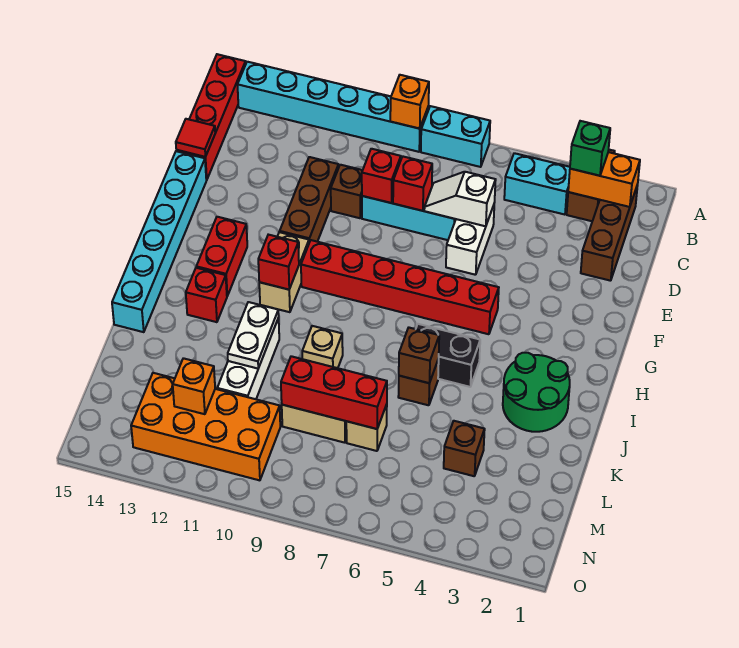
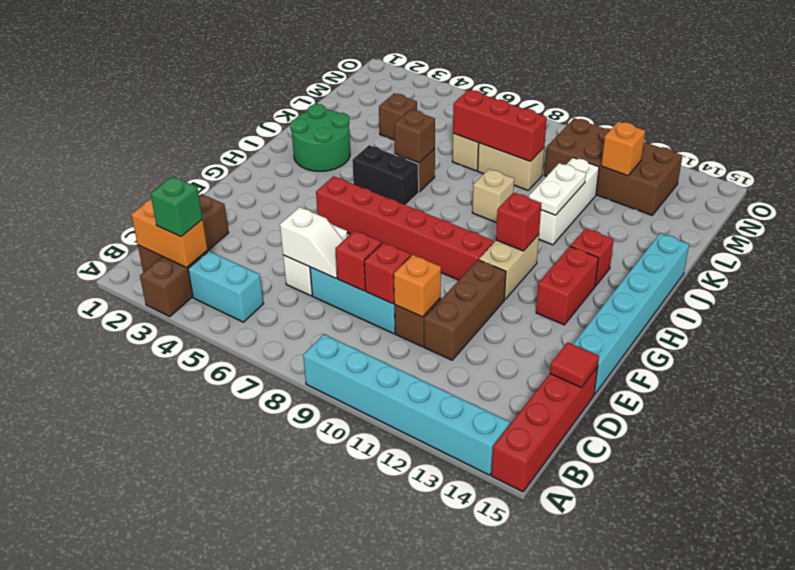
cyan 1x2 brick [421,106,490,167] -> none
orange 1x1 brick [390,75,429,129] -> orange 1x1 brick moved to [394,255,441,317]
orange 2x4 brick [131,373,280,480] -> brown 2x4 brick [544,118,682,215]

